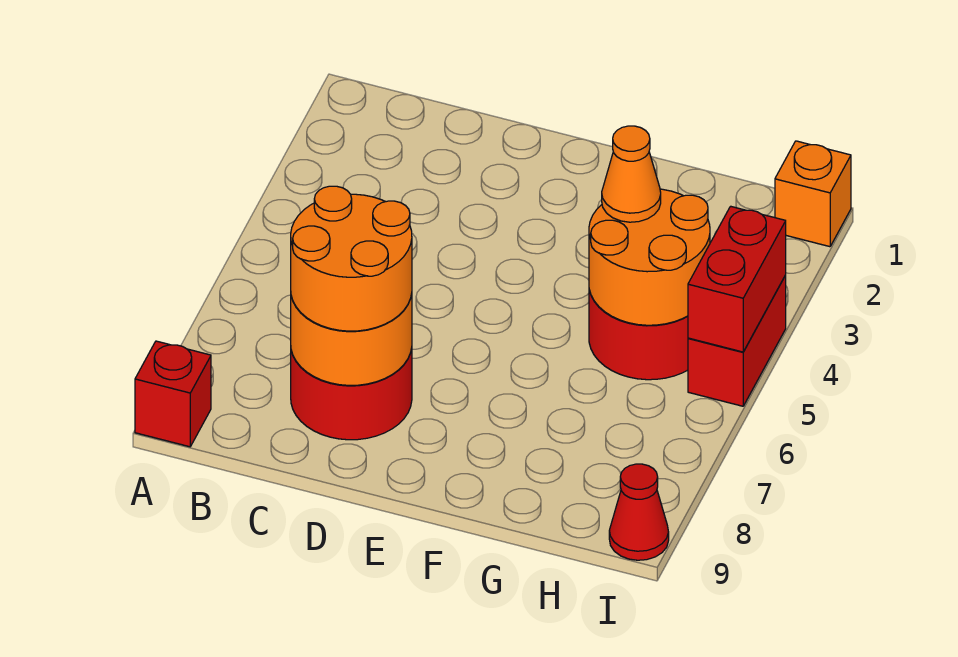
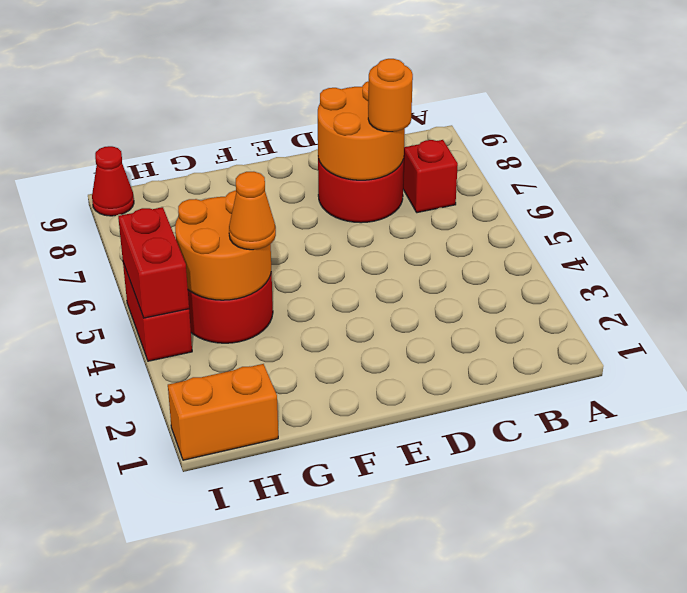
red 1x1 brick [135,341,211,447] -> red 1x1 brick moved to [403,140,458,213]
orange 2x2 round brick [291,186,412,331] -> orange 1x1 round brick [368,59,413,132]
orange 1x1 brick [775,141,851,247] -> orange 1x2 brick [168,364,278,460]

